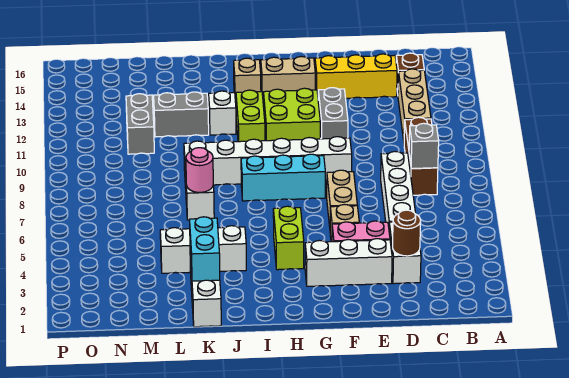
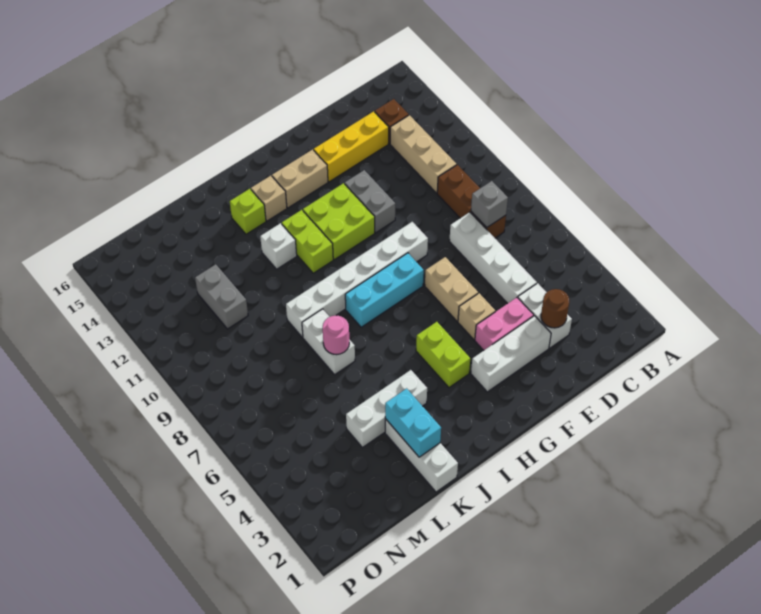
none -> lime 1x1 brick [230,189,266,234]
grey 1x2 brick [154,92,209,137] -> none

